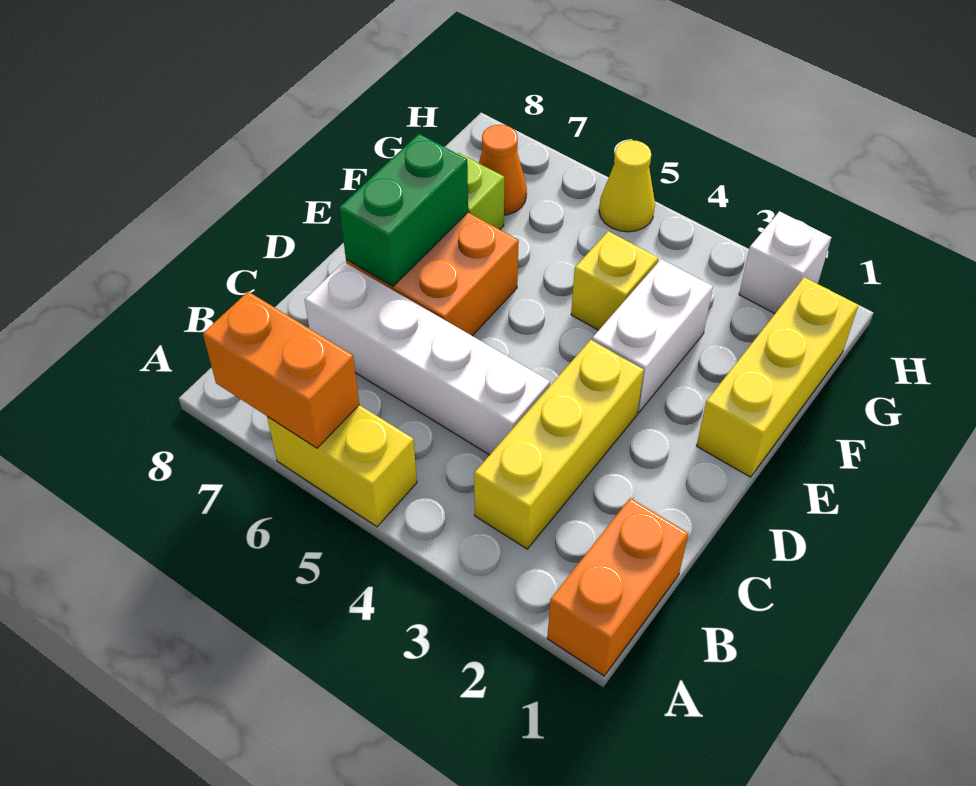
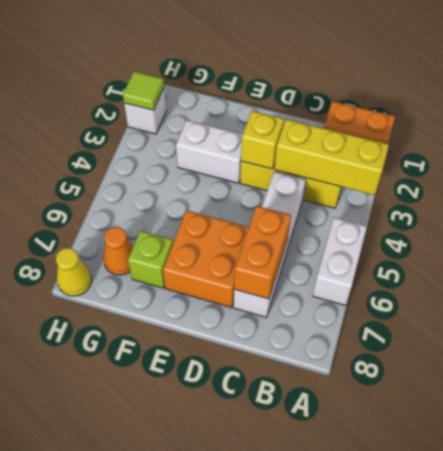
yellow 1x2 brick [267,405,417,527] -> white 1x2 brick [313,218,367,305]
orange 1x2 brick [203,292,359,448] -> orange 1x2 brick moved to [234,206,291,299]
green 1x2 brick [339,134,468,286] -> none
yellow 1x3 brick [697,277,858,477] -> yellow 1x3 brick moved to [274,119,389,195]
yellow 1x1 brick [571,231,658,330] -> yellow 1x1 brick moved to [241,111,284,169]
none -> lime 1x1 tile [123,72,164,110]
yellow 1x1 cone [599,140,655,232] -> yellow 1x1 cone moved to [56,248,92,296]

